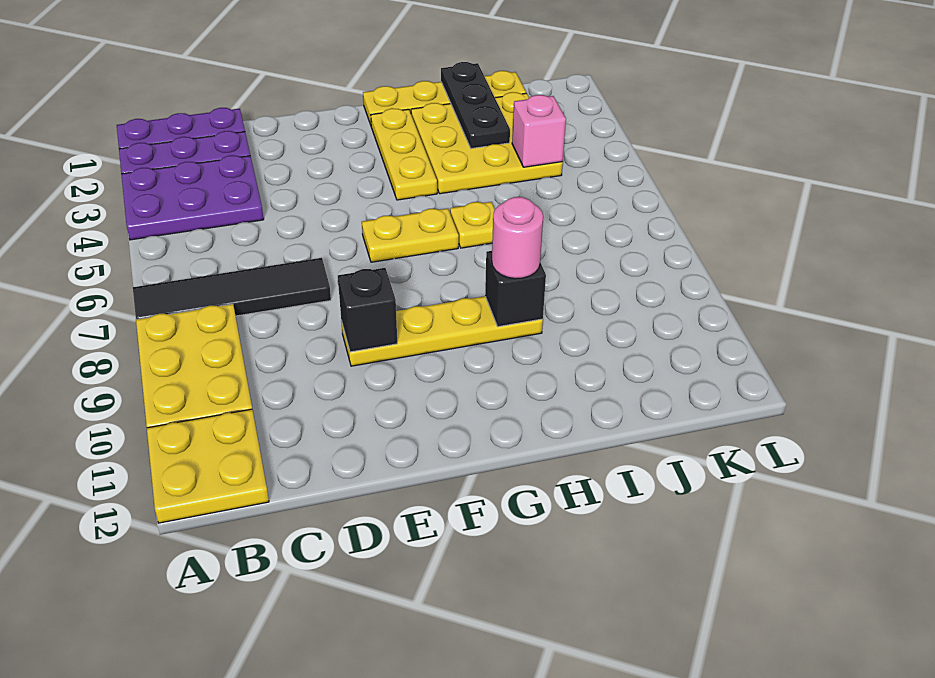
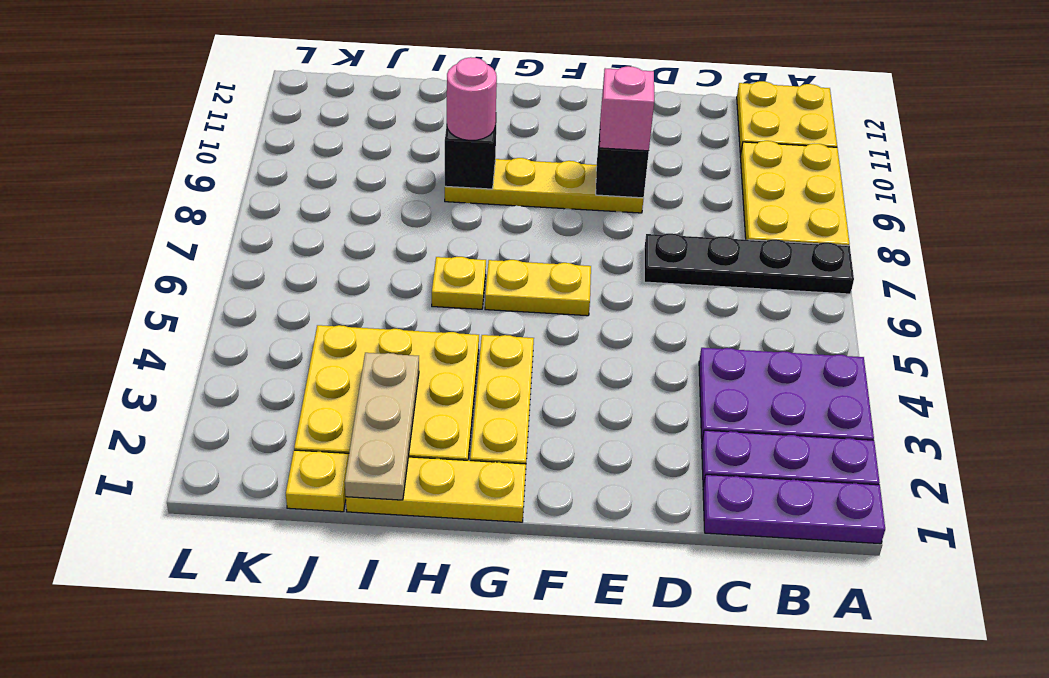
black 1x4 tile [133,258,331,319] -> black 1x4 plate [644,233,854,294]
black 1x3 plate [441,62,510,149] -> tan 1x3 plate [345,353,419,500]
pink 1x1 brick [512,95,566,167] -> pink 1x1 brick moved to [600,66,654,151]

